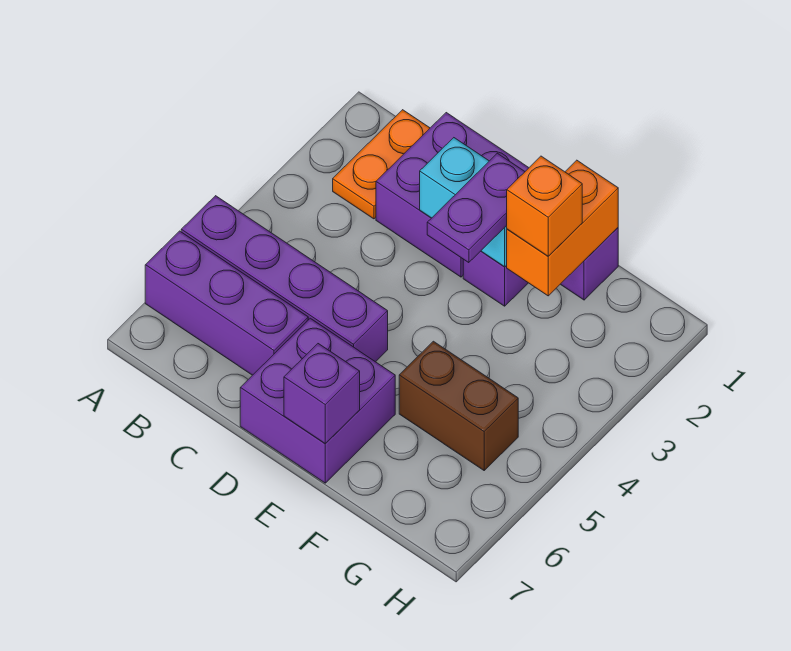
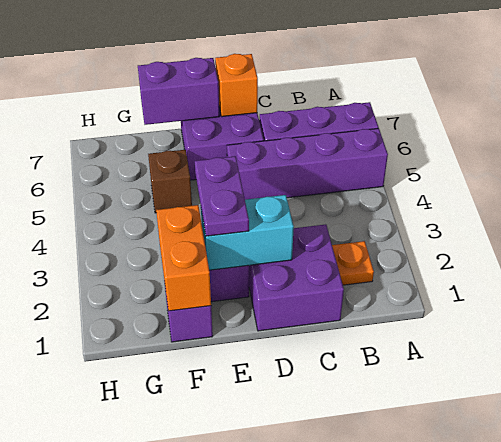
orange 1x2 plate [333,110,430,219] -> orange 1x1 plate [332,241,374,285]
purple 1x1 brick [284,344,360,444] -> purple 1x2 brick [138,58,219,125]
orange 1x1 brick [507,156,582,256] -> orange 1x1 brick moved to [215,54,258,117]
brown 1x2 brick [399,341,518,470] -> brown 1x1 brick [148,150,192,213]

